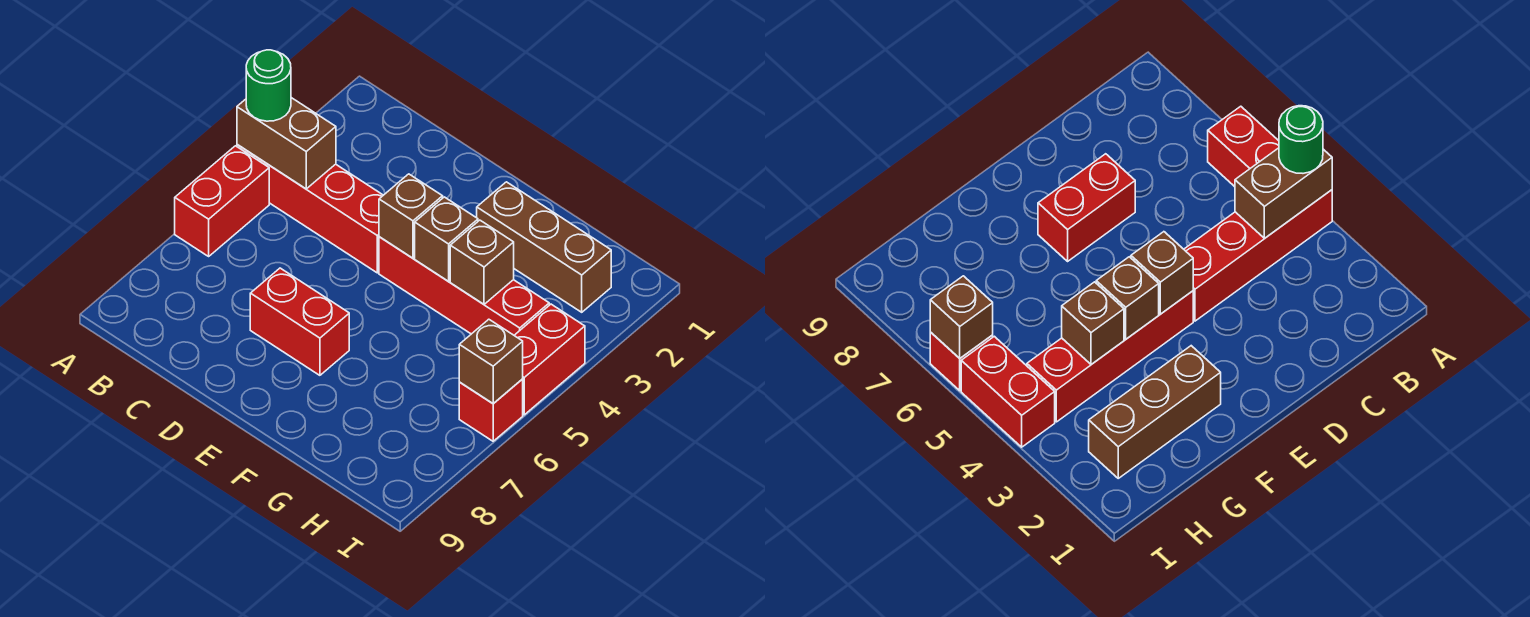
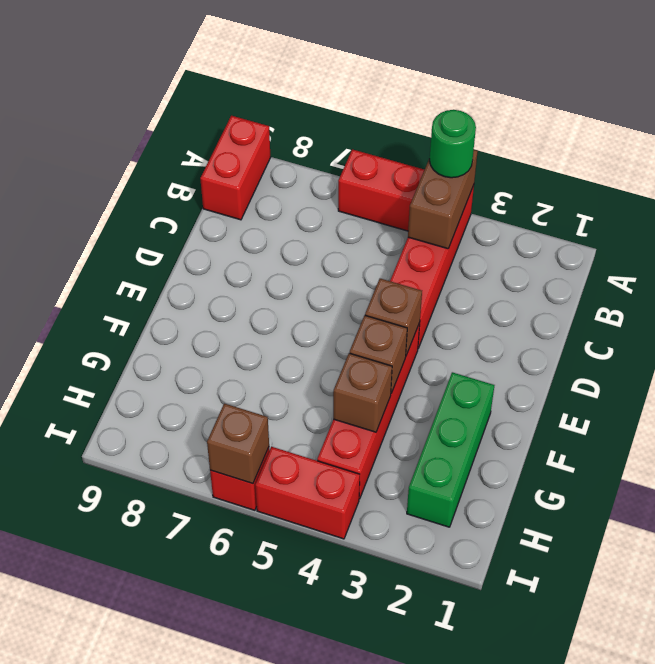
red 1x2 brick [250,268,349,375] -> red 1x2 brick moved to [200,116,271,220]
brown 1x3 brick [477,182,611,312] -> green 1x3 brick [407,372,494,527]

